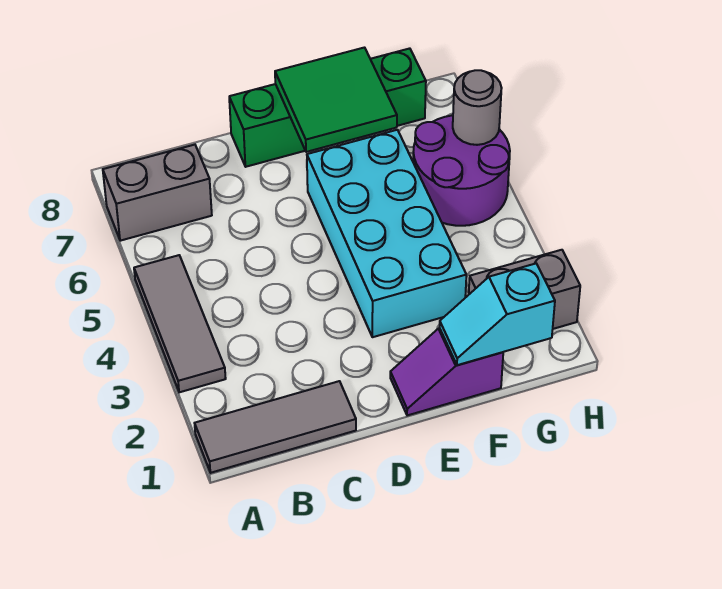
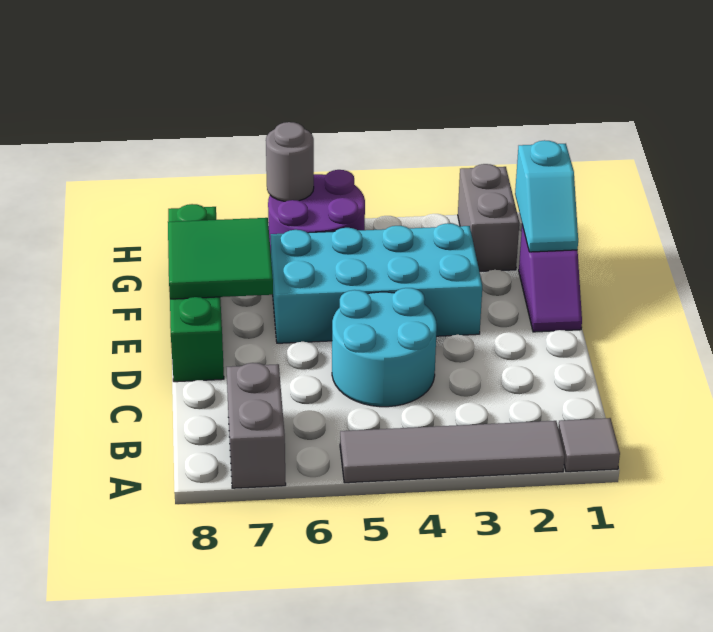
grey 1x3 tile [195,381,356,473] -> grey 1x1 tile [558,418,620,472]
grey 1x3 tile [134,255,226,392] -> grey 1x4 tile [340,421,565,483]
none -> cyan 2x2 round brick [332,288,437,407]

